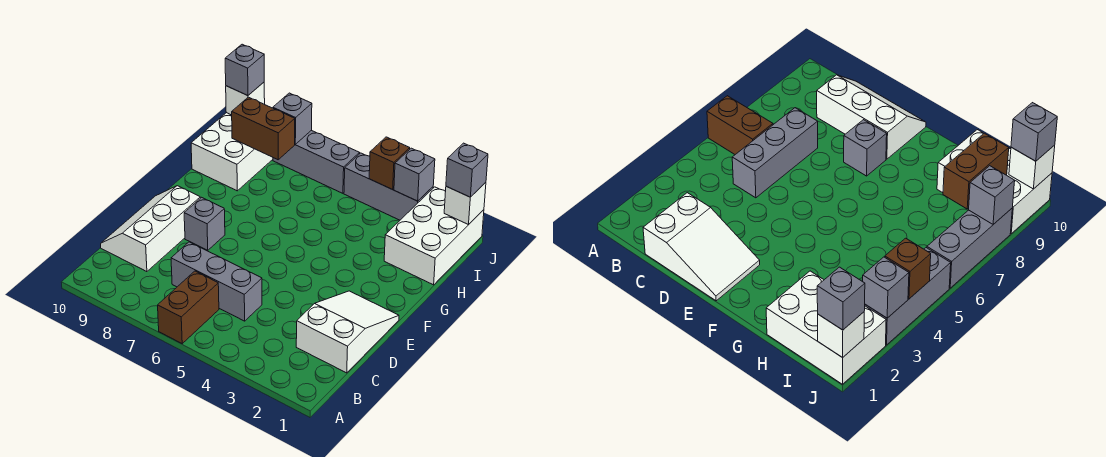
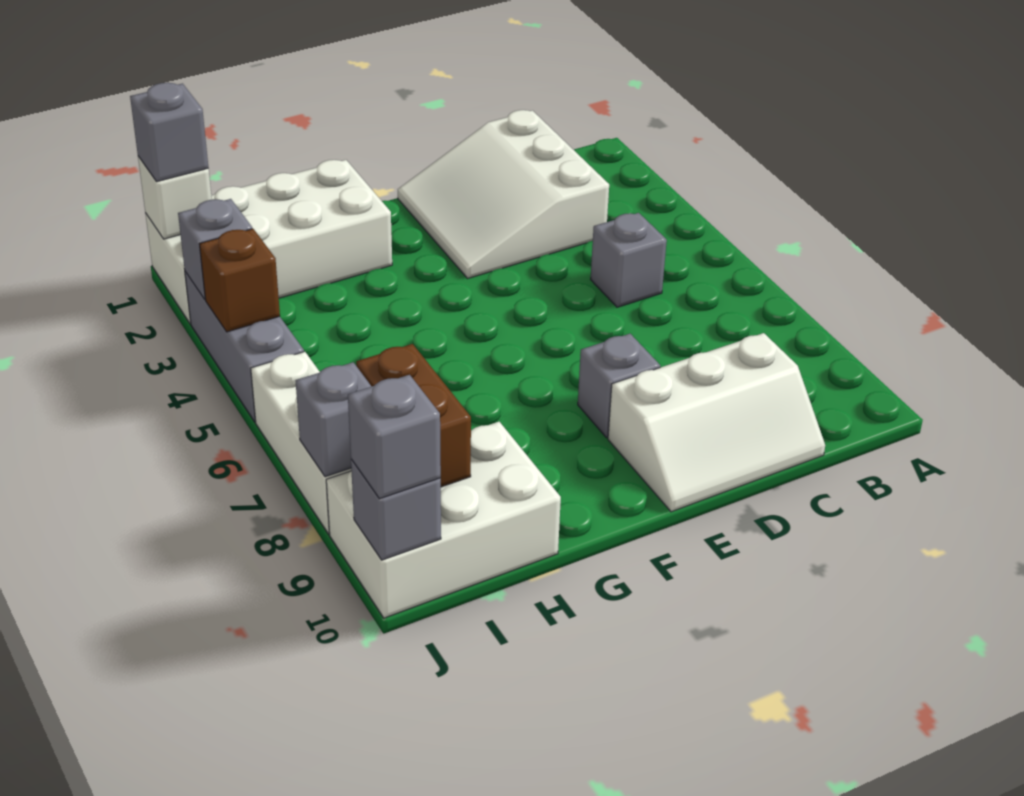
brown 1x2 brick [158,271,219,343] -> none
white 2x3 slope [296,291,399,373] -> white 3x3 slope [398,110,609,278]
grey 1x3 brick [171,242,262,321] -> grey 1x1 brick [591,213,667,307]
white 2x3 brick [384,187,484,285] -> white 2x4 brick [145,160,392,324]
grey 1x3 brick [273,130,360,193] -> white 1x3 brick [251,352,352,534]
white 1x1 brick [226,82,265,115] -> grey 1x1 brick [351,459,441,560]

